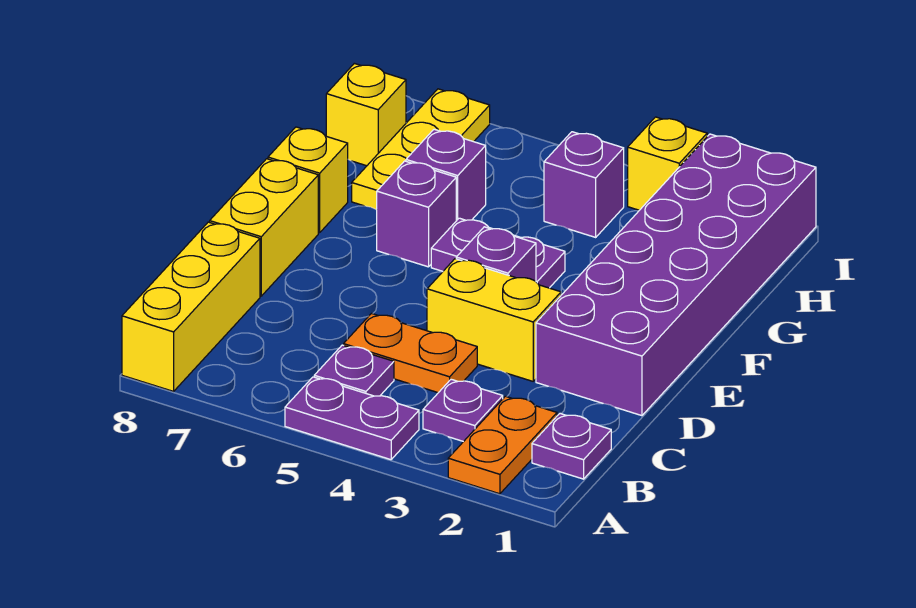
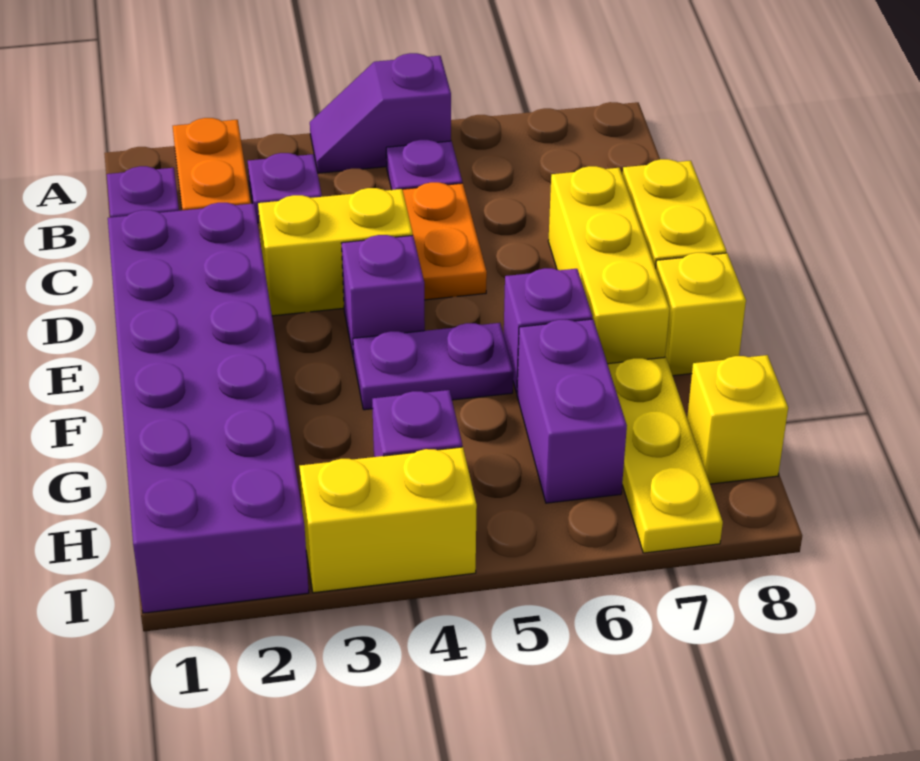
purple 1x2 plate [285,377,419,460] -> purple 1x2 slope [310,53,451,173]
yellow 1x3 brick [122,222,260,391] -> yellow 1x3 brick moved to [548,166,670,364]
orange 1x2 plate [344,314,477,393] -> orange 1x2 plate turned to [403,182,487,300]
purple 1x1 brick [406,129,486,221] -> purple 1x2 brick [517,319,627,503]
yellow 1x1 brick [628,117,707,210] -> yellow 1x2 brick [299,447,477,593]

